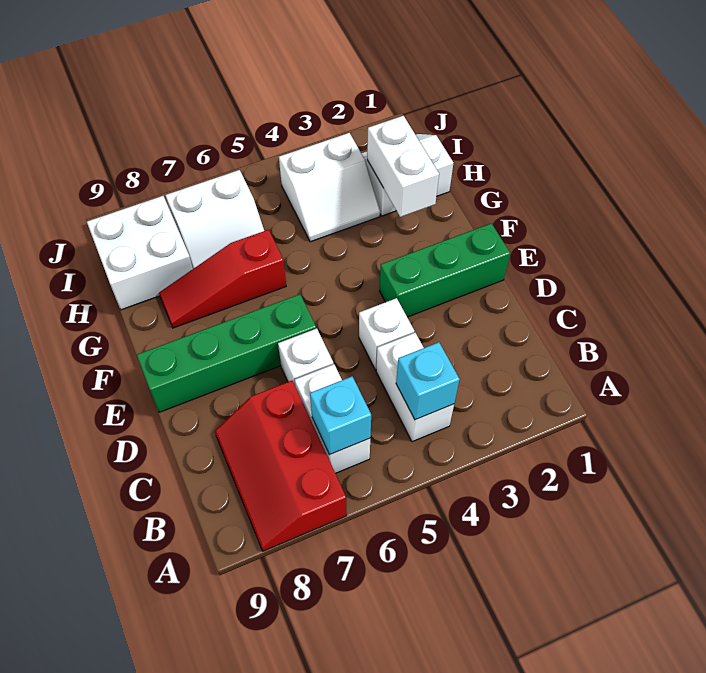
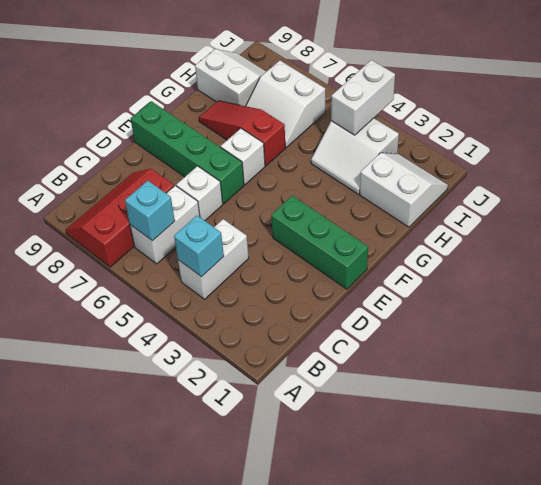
white 1x1 brick [359,298,414,370] -> white 1x1 brick moved to [221,128,265,185]
white 1x2 brick [367,116,439,217] -> white 1x2 brick moved to [331,60,395,135]
white 2x2 brick [87,196,193,310] -> white 2x2 slope [195,49,266,106]

